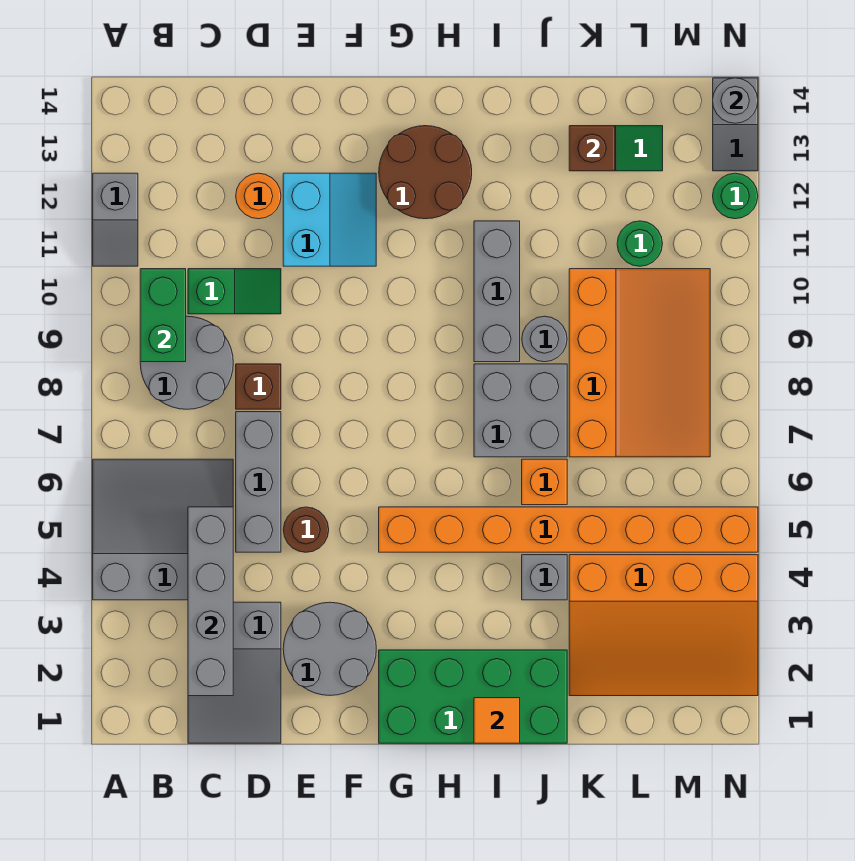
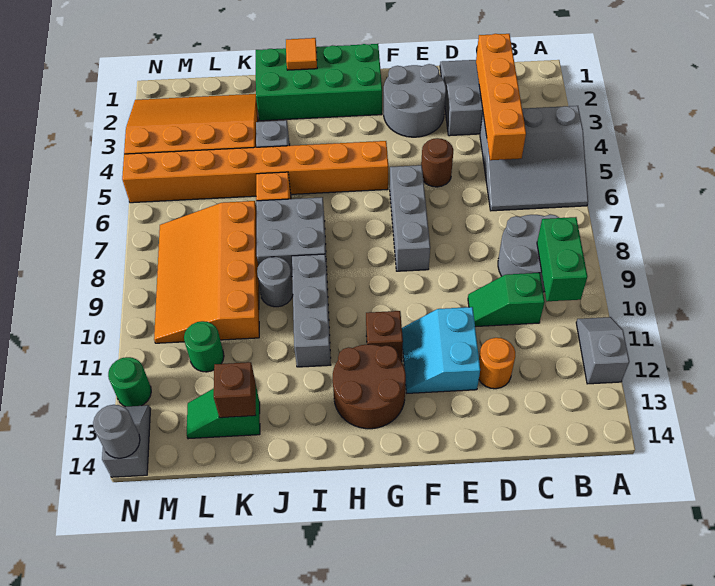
grey 1x4 brick [188,507,233,696] -> orange 1x4 brick [476,34,526,160]
grey 1x3 brick [236,412,281,552] -> grey 1x3 brick moved to [390,165,430,271]
brown 1x1 brick [236,364,281,409] -> brown 1x1 brick moved to [366,311,403,362]

